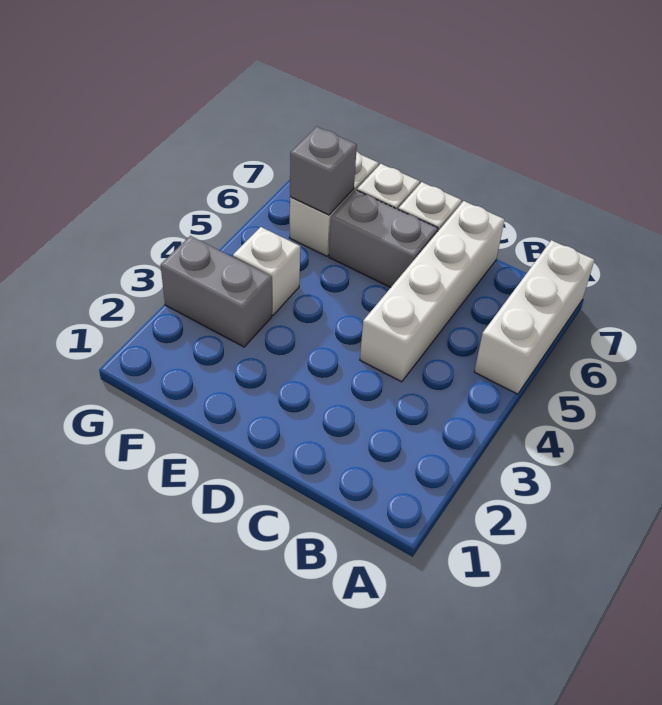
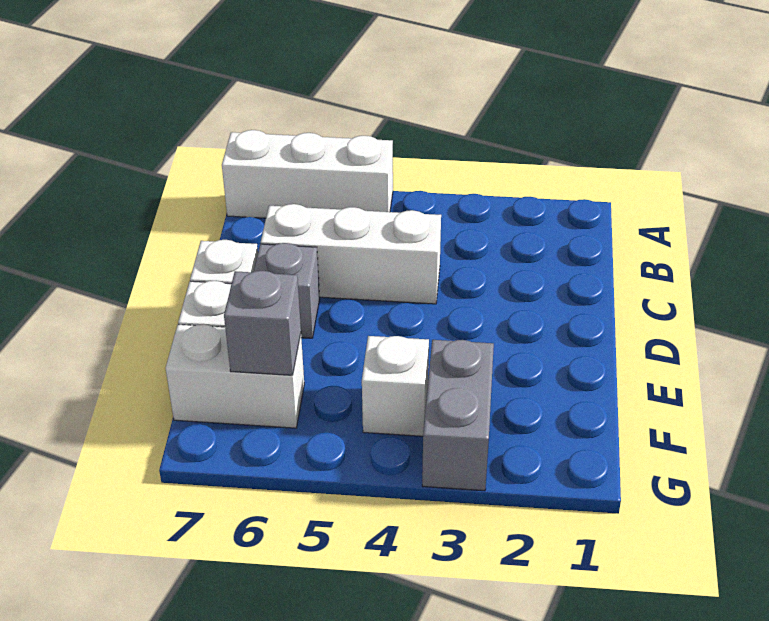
white 1x4 brick [360,201,505,382] -> white 1x3 brick [261,204,441,304]
grey 1x2 brick [329,190,438,287] -> grey 1x1 brick [254,243,320,338]

